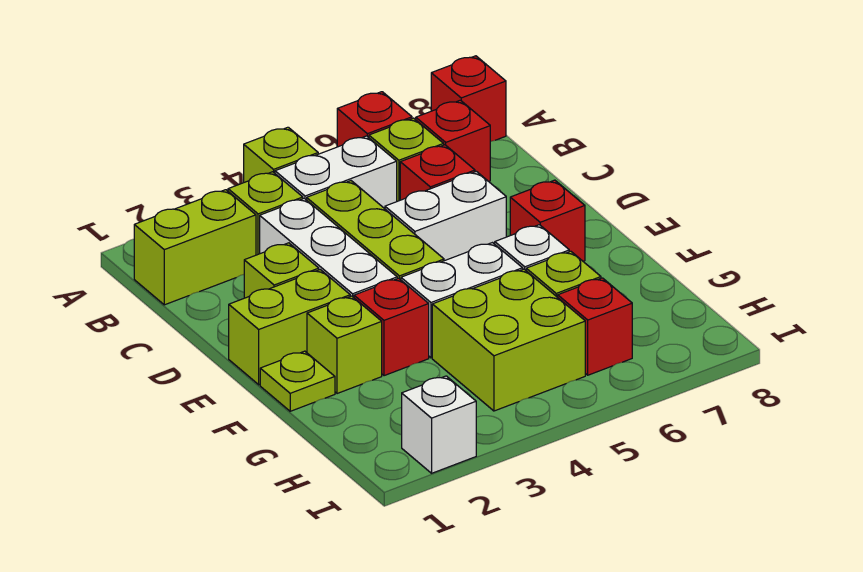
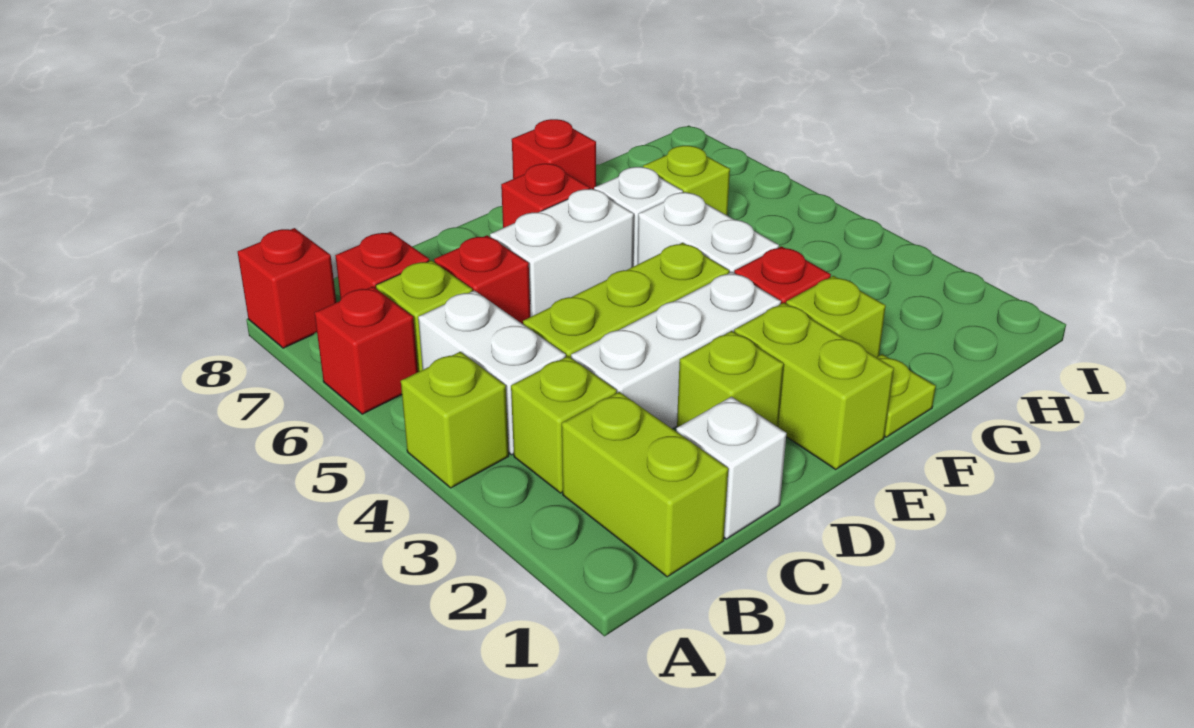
white 1x2 brick [385,171,506,261] -> white 1x2 brick turned to [490,189,634,317]
lime 2x2 brick [432,269,585,411] -> none
red 1x1 brick [558,278,632,375] -> red 1x1 brick moved to [512,119,596,190]
white 1x1 brick [402,376,476,473] -> white 1x1 brick moved to [676,397,787,539]

